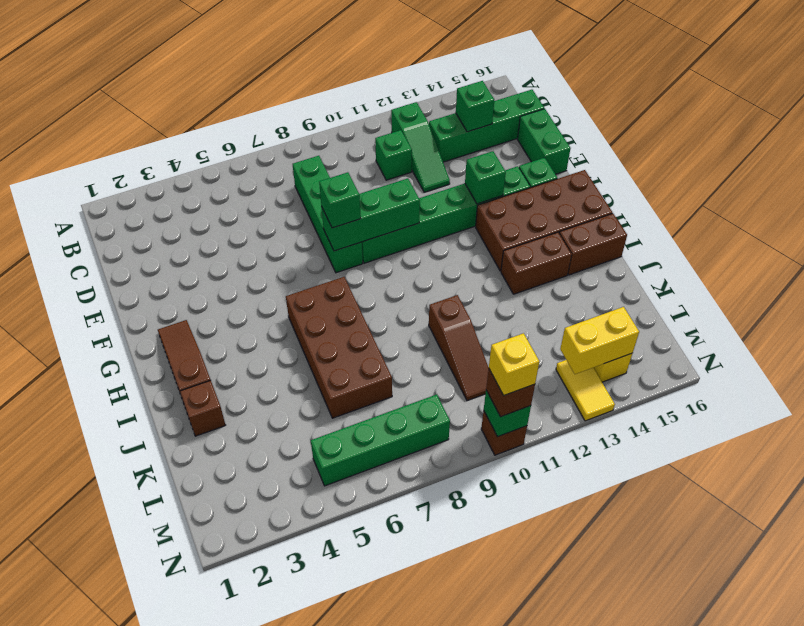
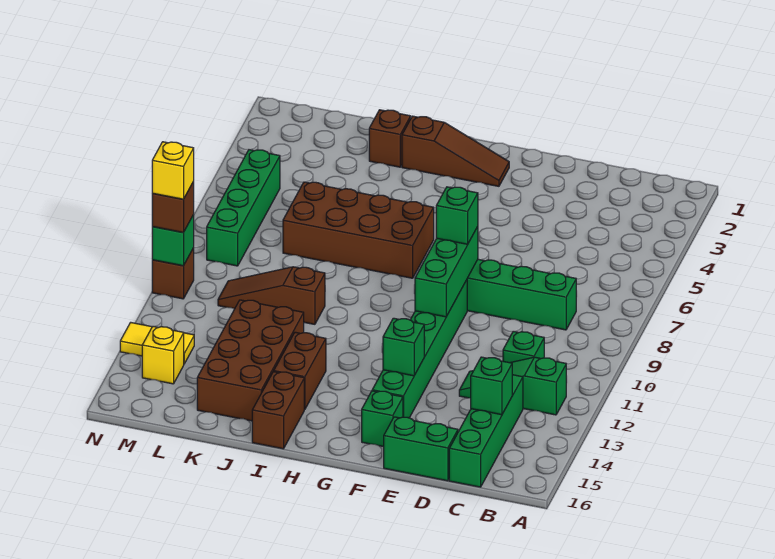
brown 2x4 brick [476,170,612,271] -> brown 2x4 brick moved to [197,300,304,421]
yellow 1x2 brick [560,307,639,374] -> none

